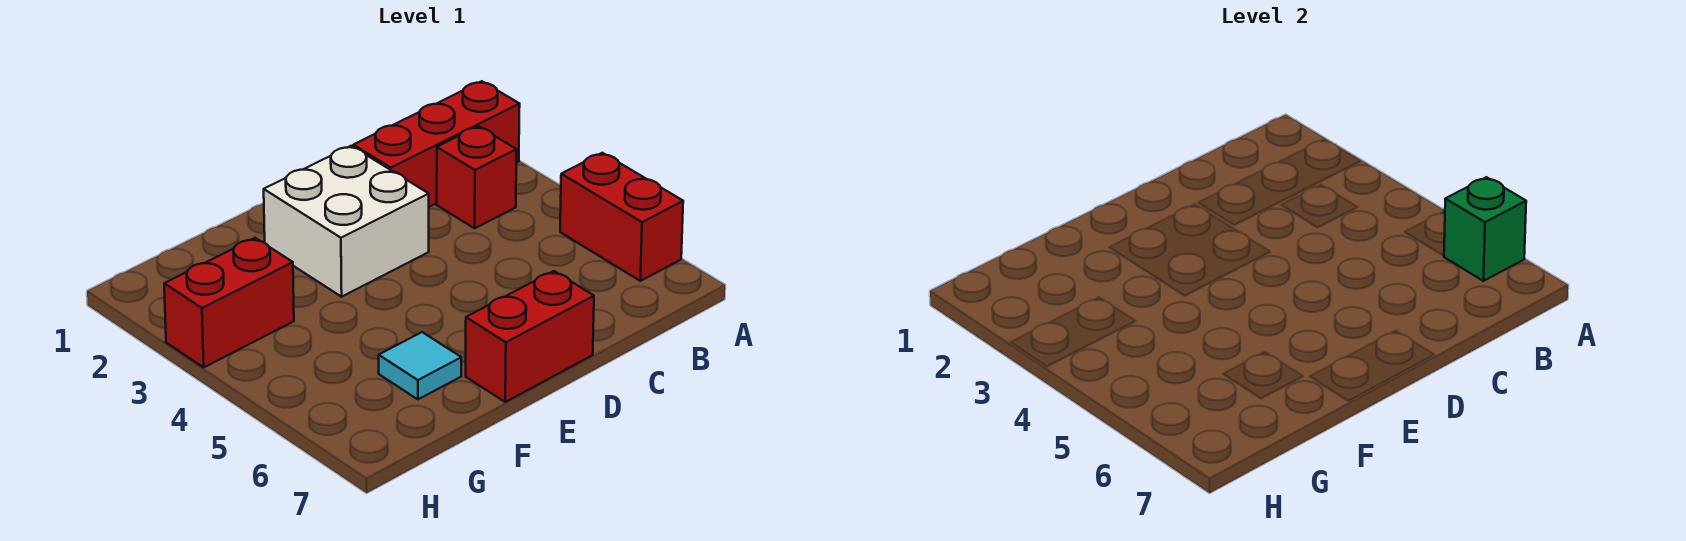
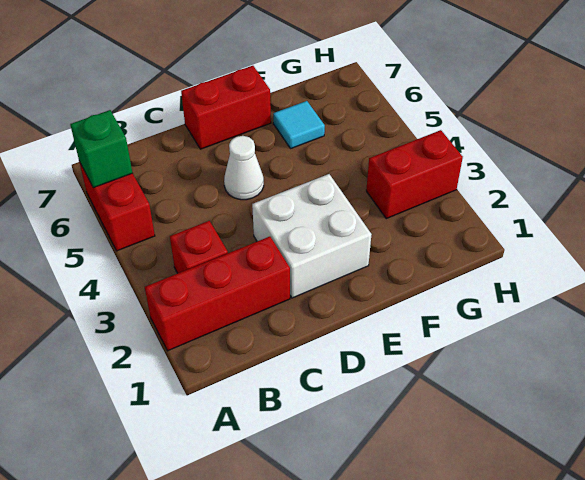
none -> white 1x1 cone [224,136,264,200]

